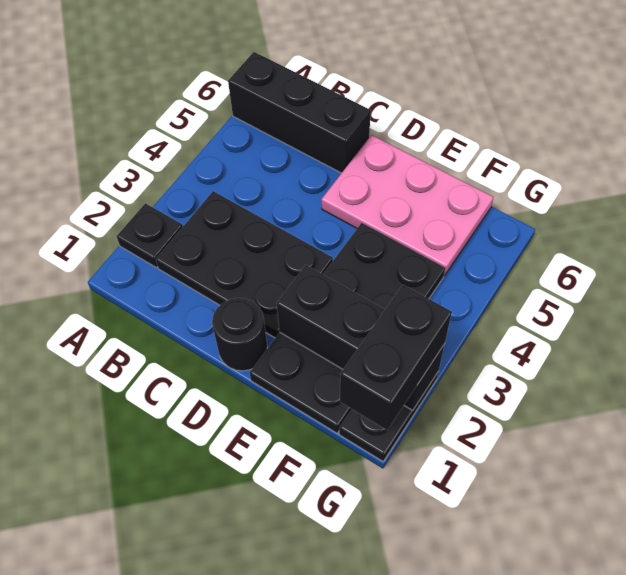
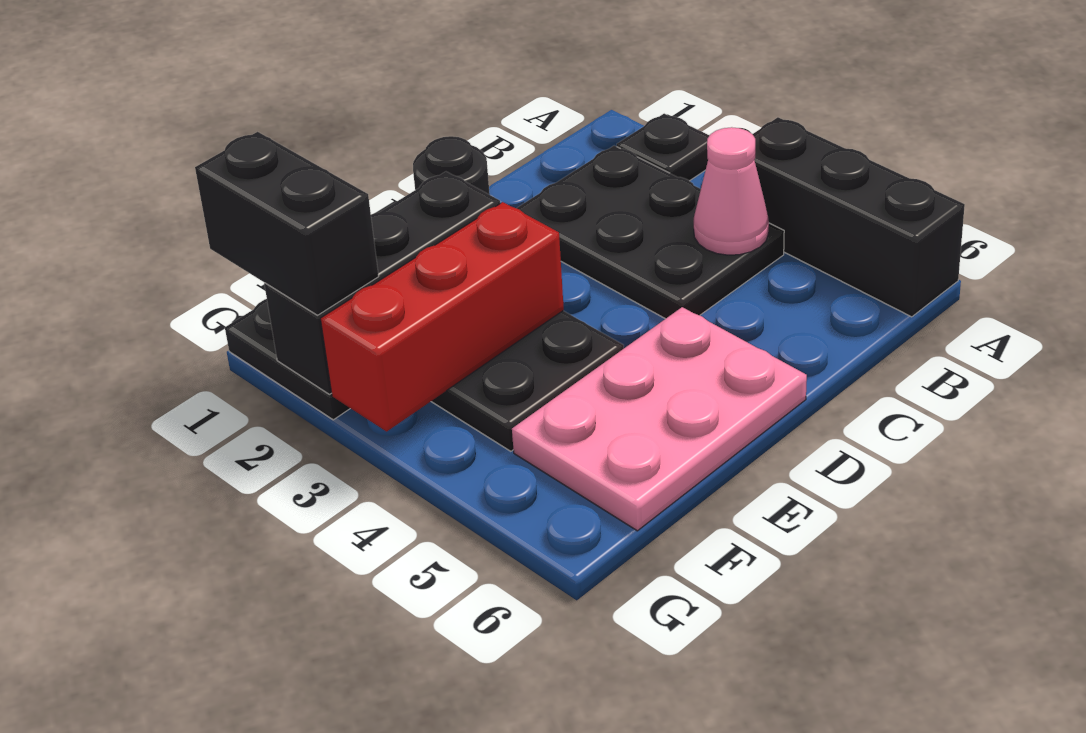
black 1x3 brick [228,52,371,173] -> black 1x3 brick turned to [753,117,965,317]
black 2x3 plate [156,191,333,338] -> black 2x3 plate turned to [517,146,784,319]
none -> pink 1x1 cone [694,127,769,255]
none -> red 1x3 brick [320,202,564,431]

